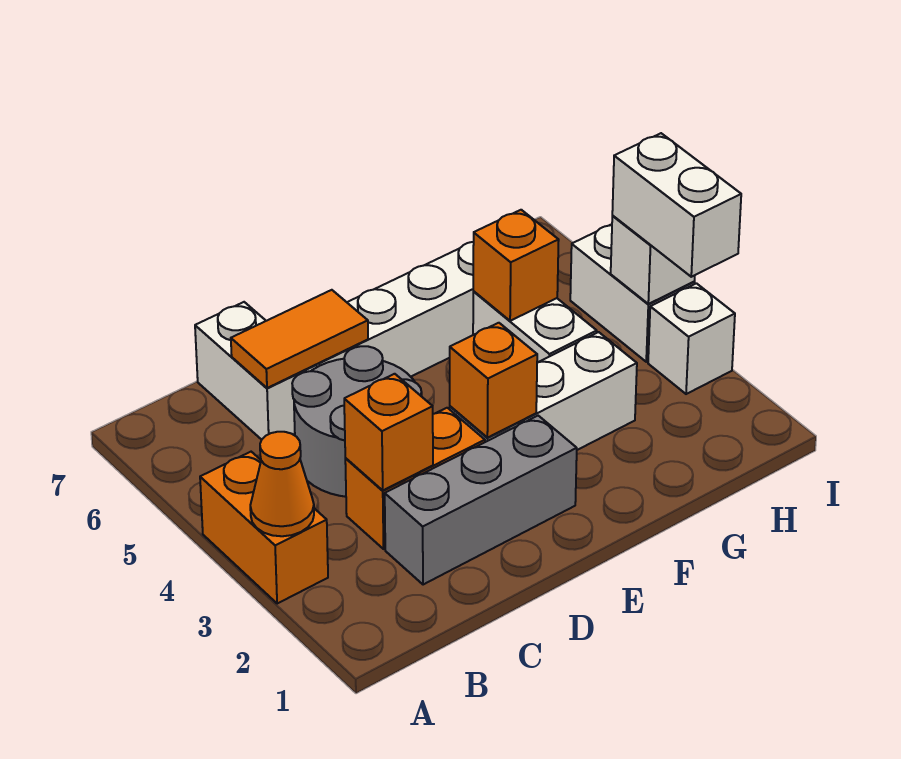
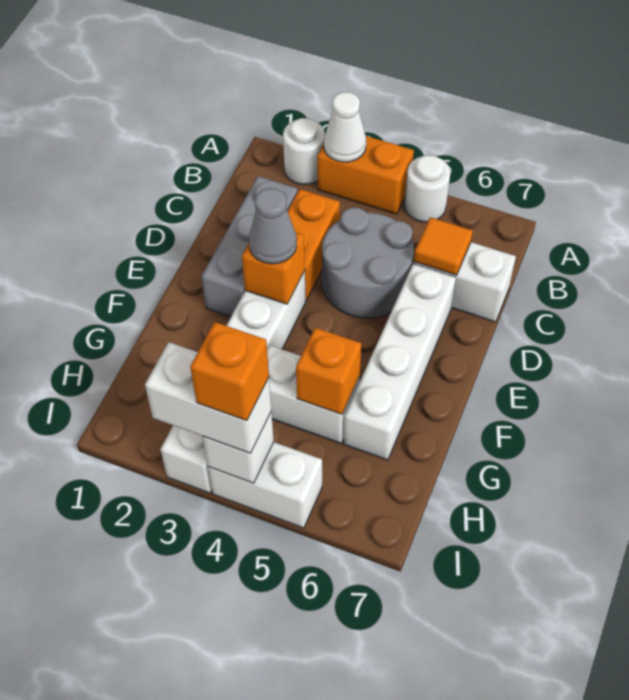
none -> white 1x1 round brick [283,118,325,185]
orange 1x1 cone [250,432,314,536] -> white 1x1 cone [324,92,366,162]
none -> white 1x1 round brick [405,155,450,222]
orange 1x1 brick [344,374,433,491] -> orange 1x1 brick moved to [190,322,269,421]
orange 1x2 tile [231,290,368,388] -> orange 1x1 tile [414,217,473,275]
none -> grey 1x1 cone [249,188,297,264]

